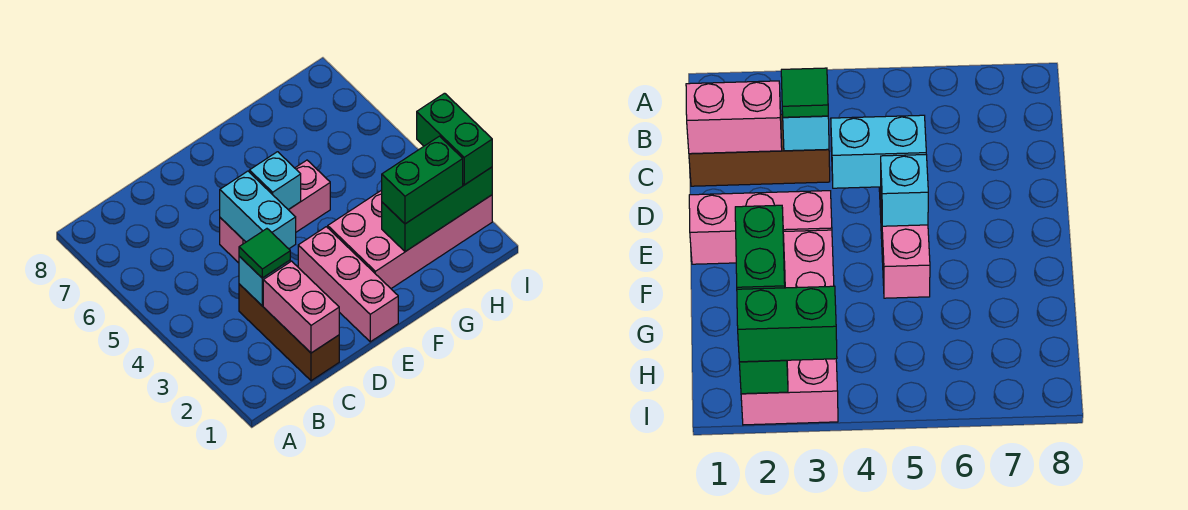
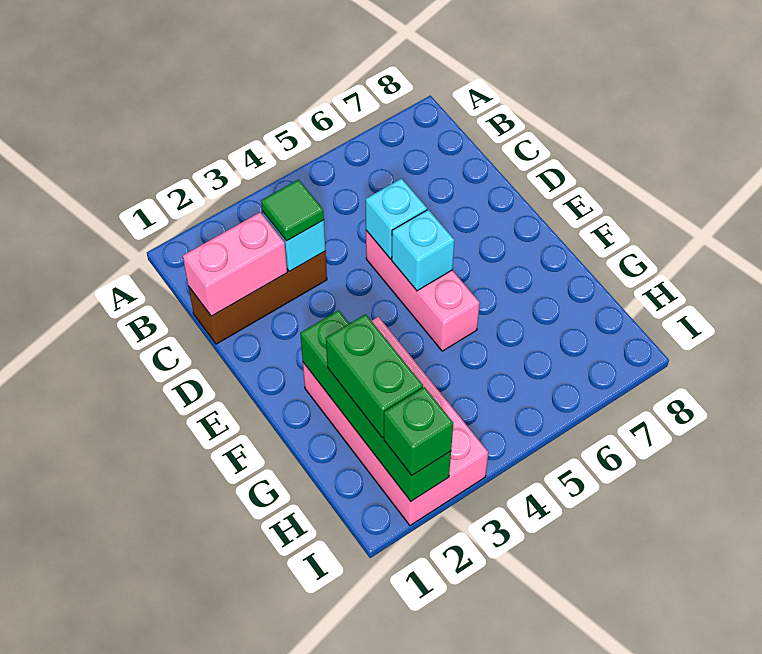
cyan 1x2 brick [220,171,296,249] -> cyan 1x1 brick [366,178,427,259]
pink 1x3 brick [298,227,398,342] -> none
green 1x3 brick [382,167,492,252] -> green 1x4 brick [300,310,451,501]
green 1x2 brick [417,93,492,185] -> green 1x1 brick [384,387,453,475]

